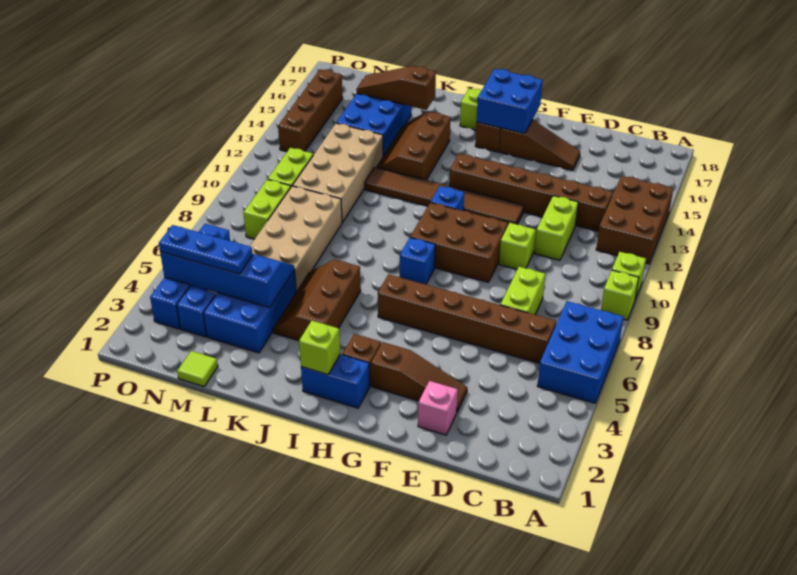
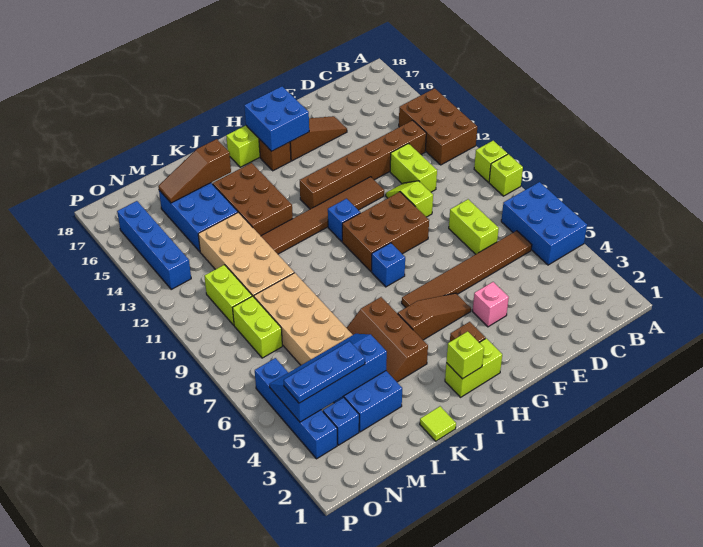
brown 1x6 brick [378,274,556,363] -> brown 1x6 tile [402,231,532,307]
pink 1x1 brick [418,381,458,435] -> pink 1x1 brick moved to [473,282,509,327]
brown 1x3 slope [371,342,467,412] -> brown 1x3 slope moved to [398,293,471,340]
blue 1x2 brick [301,354,370,408] -> lime 1x2 brick [445,338,502,397]
brown 2x3 slope [376,111,450,180] -> brown 2x3 brick [213,163,293,236]
lime 1x1 tile [177,351,218,386] -> lime 1x1 tile moved to [420,406,456,441]
brown 1x4 brick [278,69,343,152] -> blue 1x4 brick [117,201,191,289]

